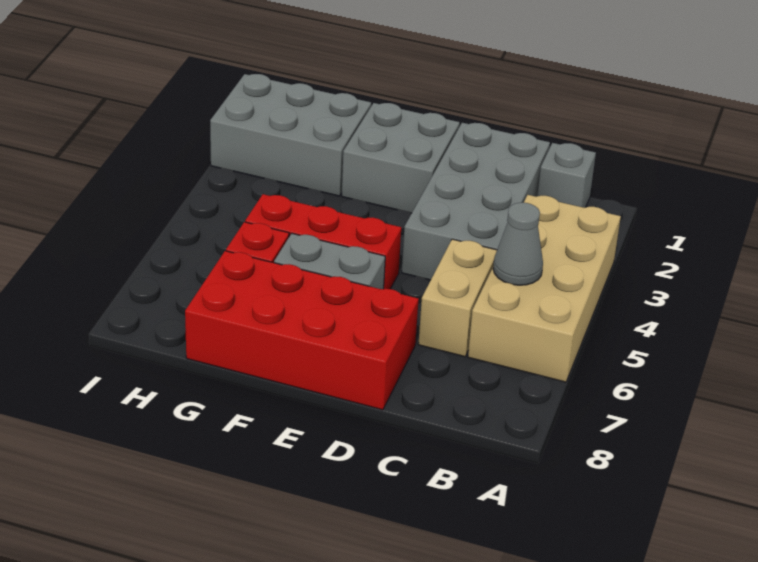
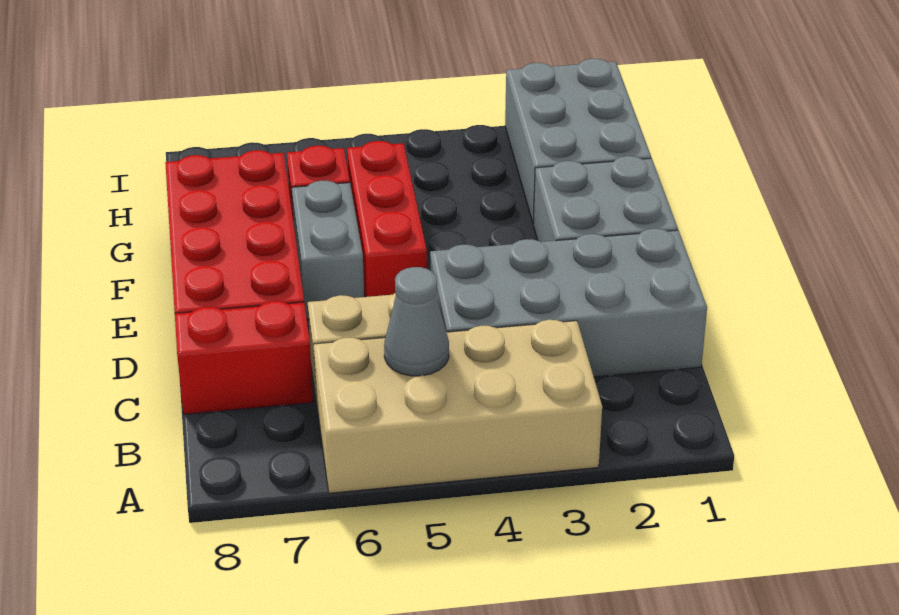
grey 1x1 brick [537,143,596,208] -> none
none -> red 1x2 brick [175,301,313,414]

